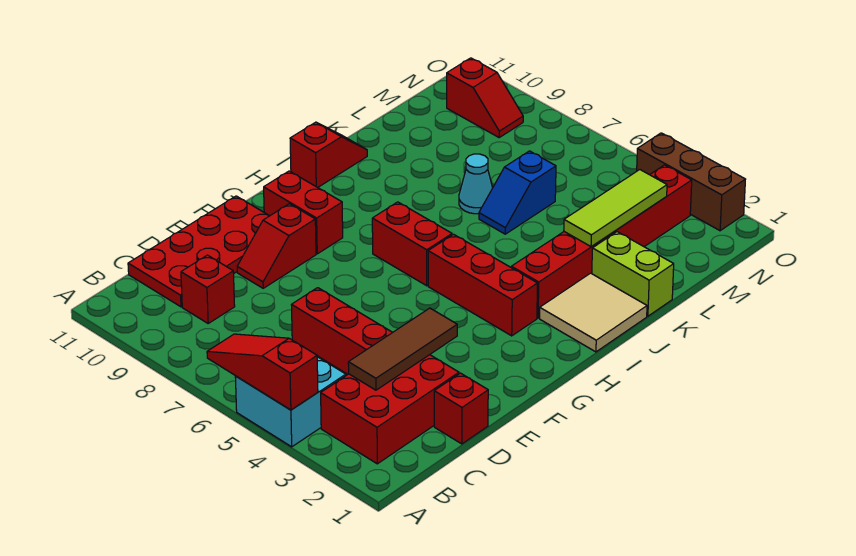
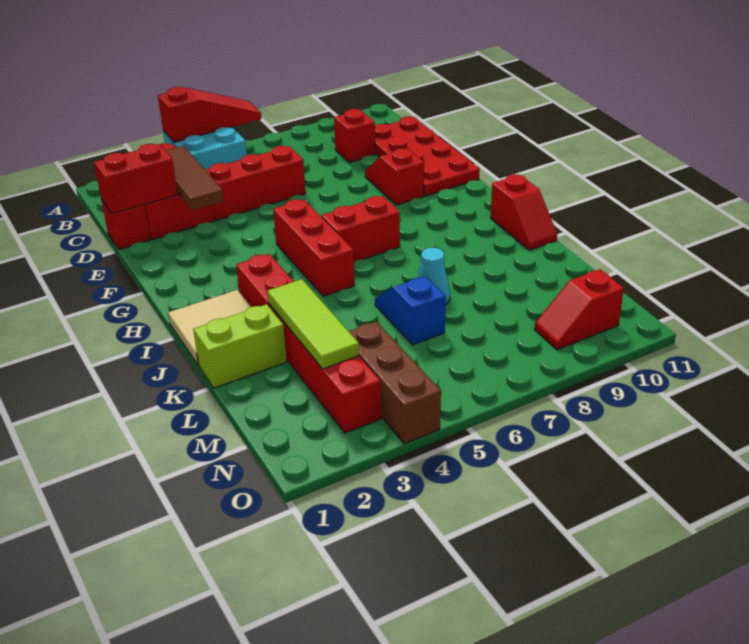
red 1x2 brick [264,171,343,254] -> red 1x2 brick moved to [94,144,178,214]
red 1x3 brick [428,234,538,336] -> red 1x3 brick turned to [273,199,355,296]
brown 1x3 brick [637,133,746,231] -> brown 1x3 brick turned to [349,322,441,444]

